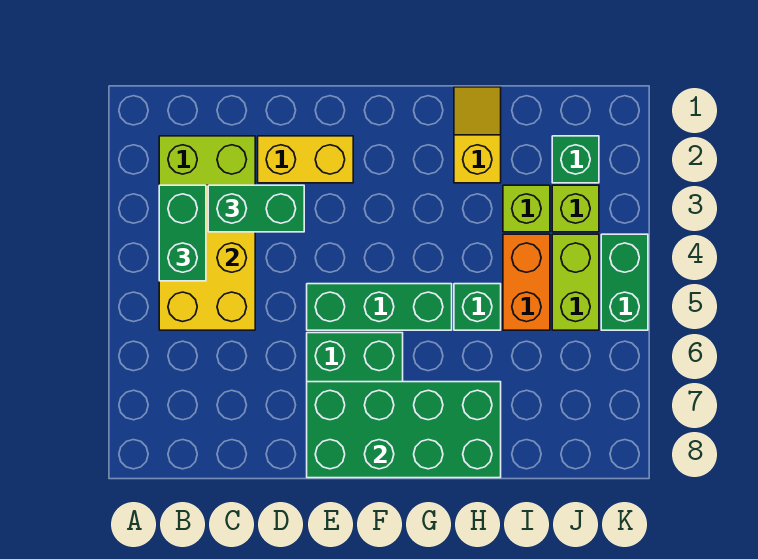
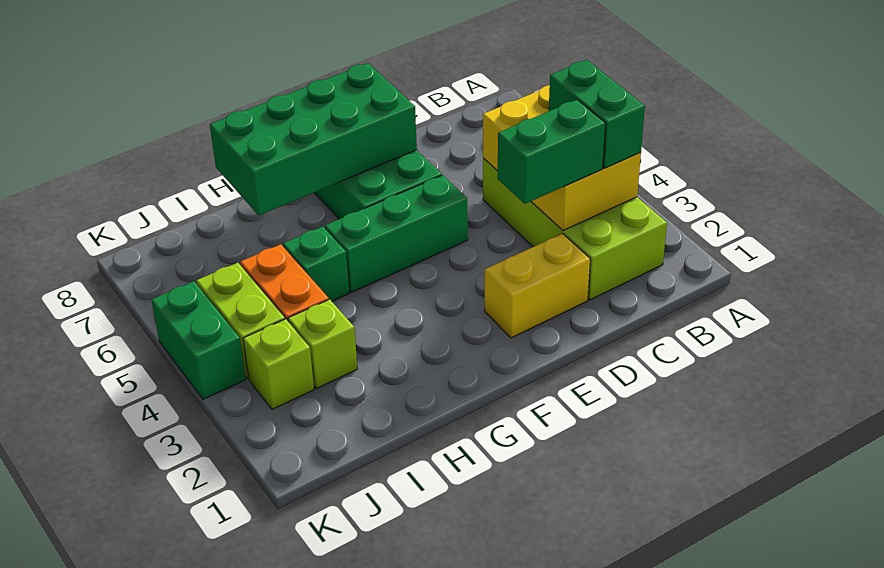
yellow 1x2 slope [454,87,501,183] -> none
green 1x1 brick [552,136,599,183] -> none

